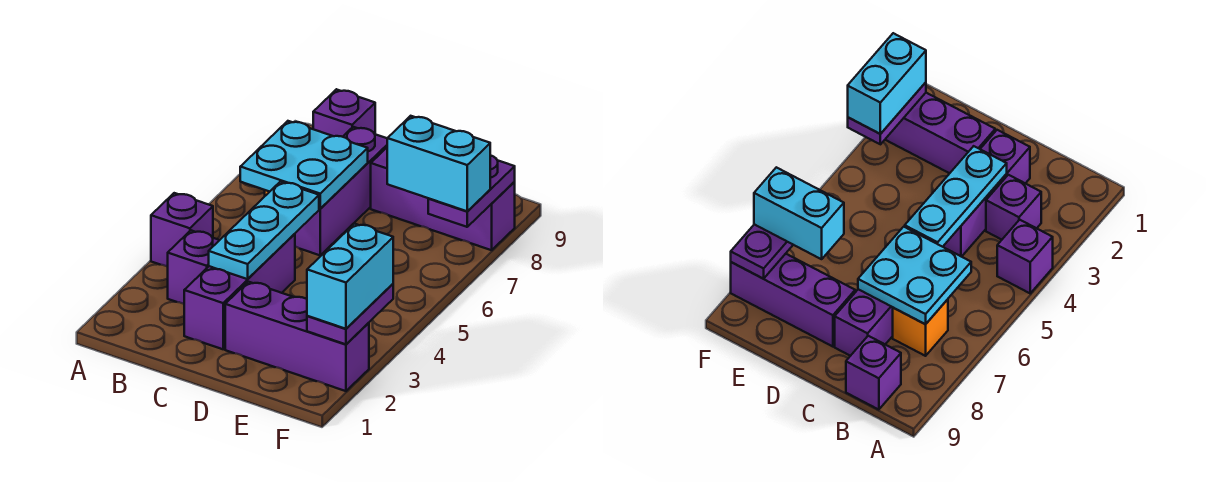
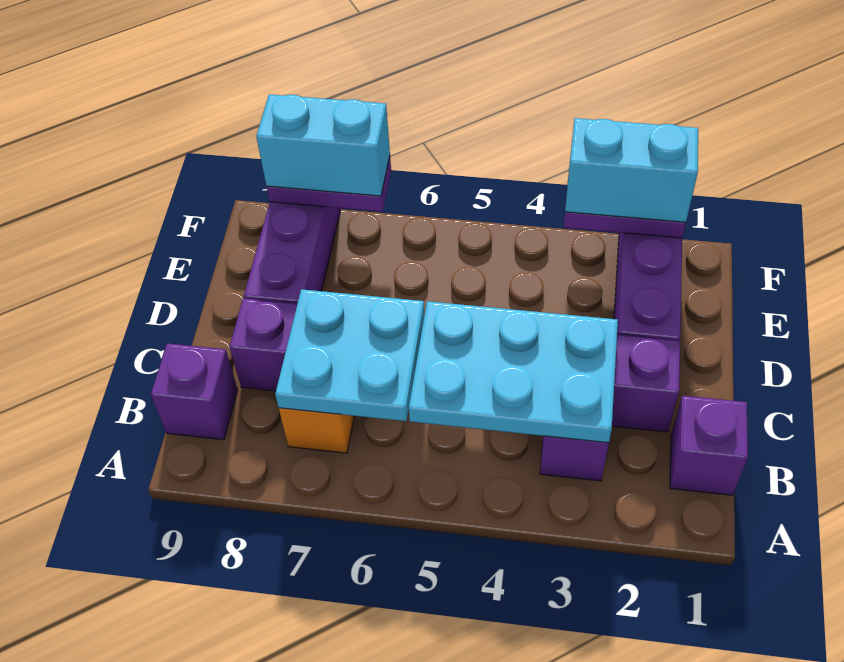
purple 1x1 brick [151,193,213,267] -> purple 1x1 brick moved to [670,396,748,495]
cyan 1x3 plate [209,182,319,279] -> cyan 2x3 plate [409,301,618,443]
cyan 1x2 brick [387,116,490,211] -> cyan 1x2 brick turned to [256,94,390,196]

